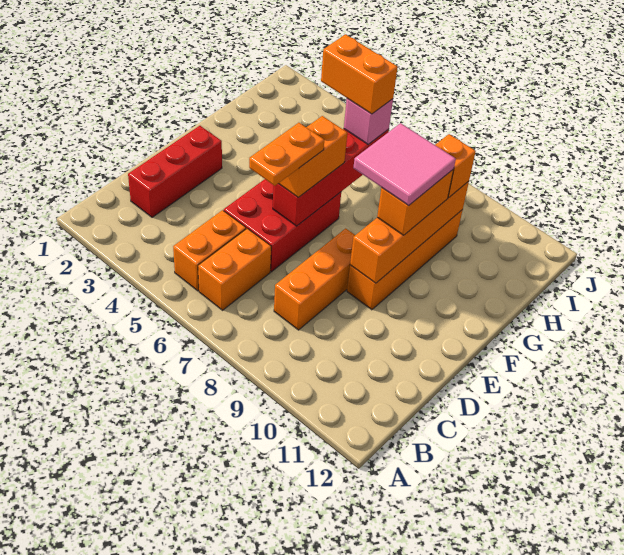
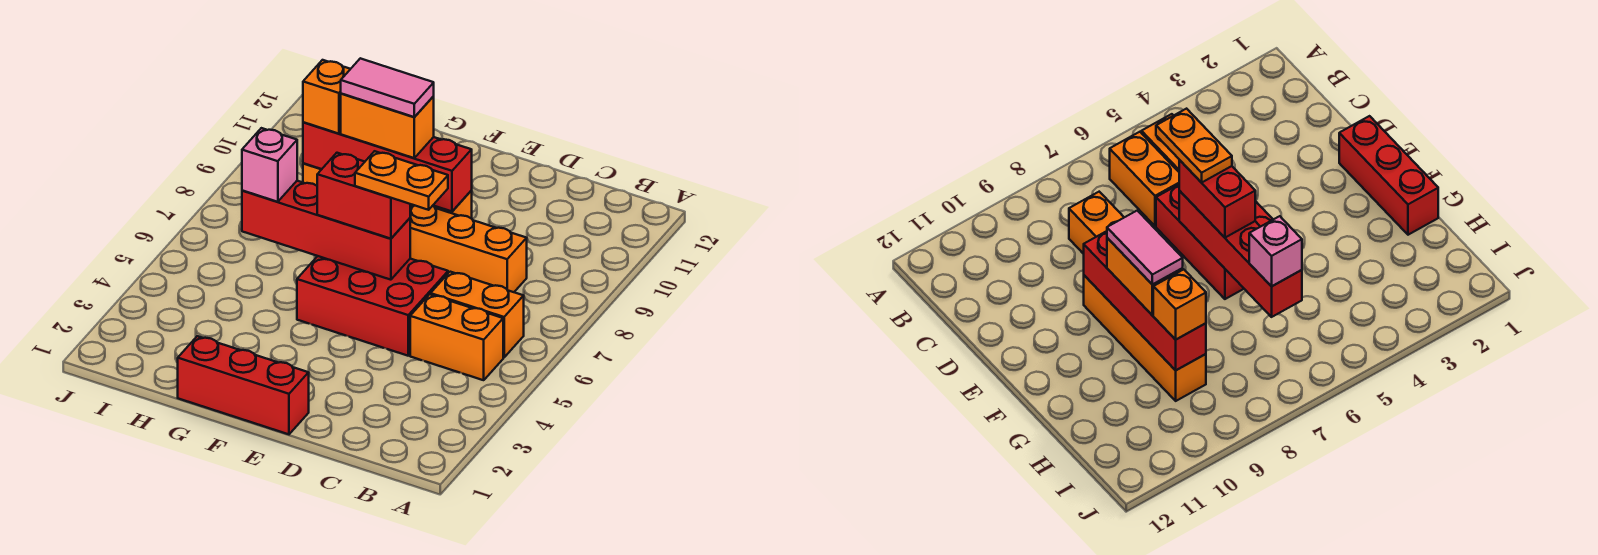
red 1x3 brick [128,126,222,217] -> red 1x3 brick moved to [178,336,309,434]
orange 1x2 brick [278,116,347,197] -> red 1x2 brick [317,153,410,239]
orange 1x4 brick [350,181,469,283] -> red 1x4 brick [303,122,472,211]
pink 2x2 tile [353,123,456,206] -> pink 1x2 tile [341,58,434,117]
orange 1x2 brick [321,34,398,114] -> none

